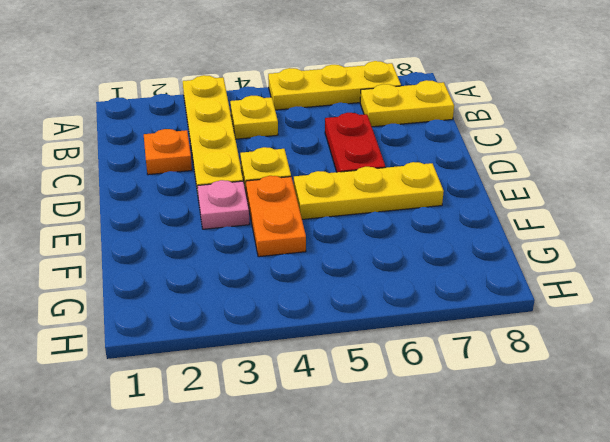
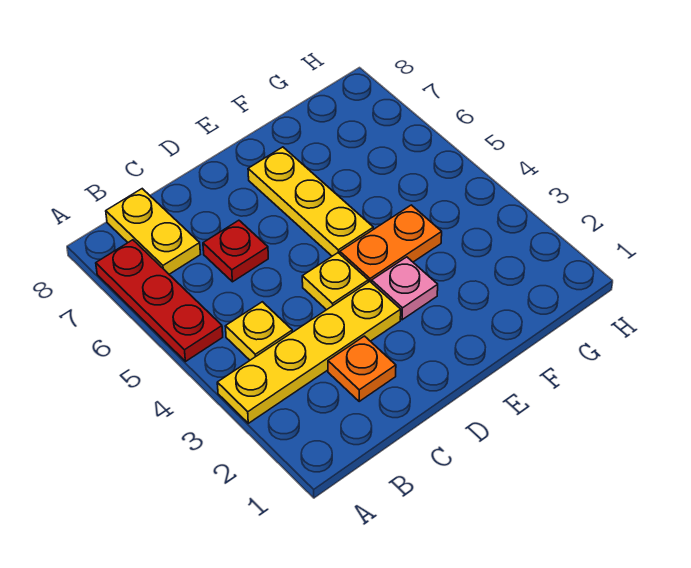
yellow 1x3 plate [268,61,401,110] -> red 1x3 plate [96,240,223,361]
red 1x2 plate [325,113,385,172] -> red 1x1 plate [203,220,268,282]

